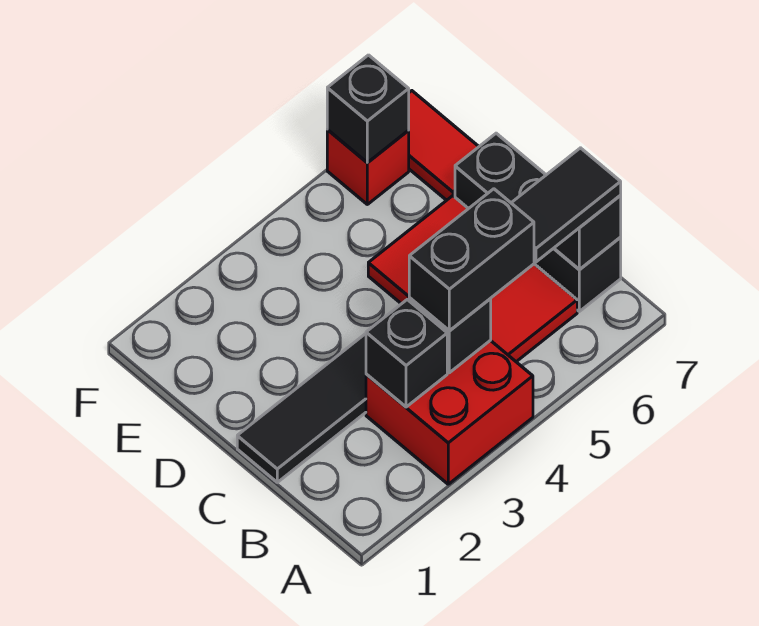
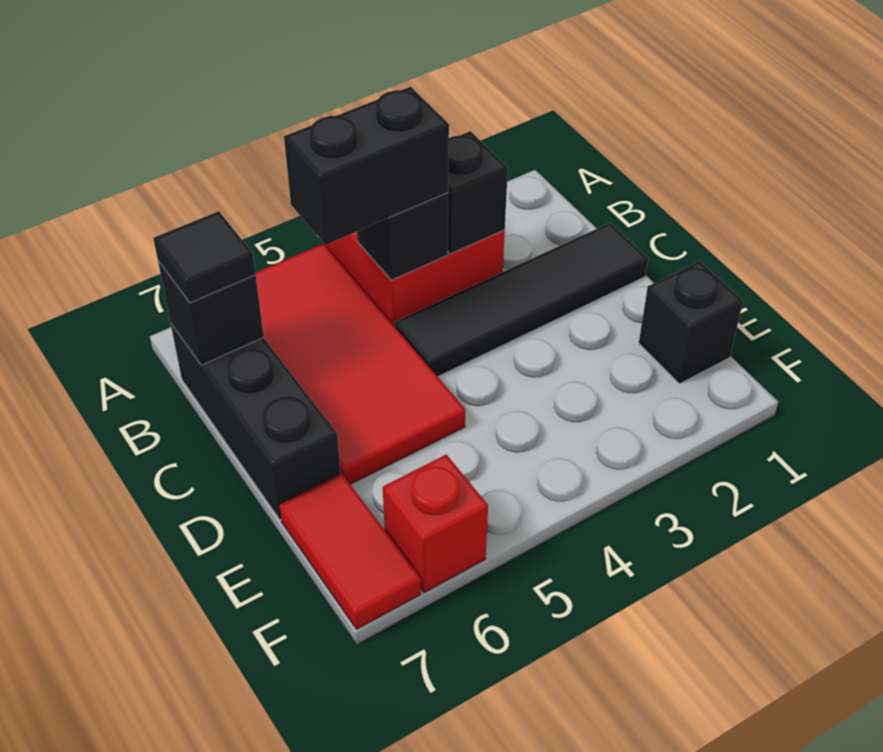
red 2x3 tile [368,196,577,362] -> red 2x4 tile [255,244,465,484]
black 1x2 tile [512,148,621,262] -> black 1x1 tile [153,211,256,303]
black 1x1 brick [327,55,409,162] -> black 1x1 brick moved to [639,261,743,384]

